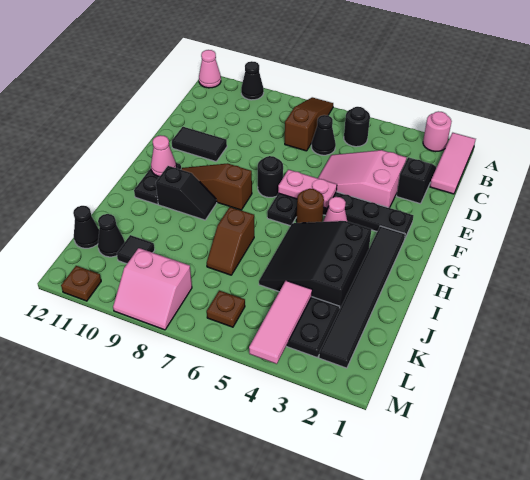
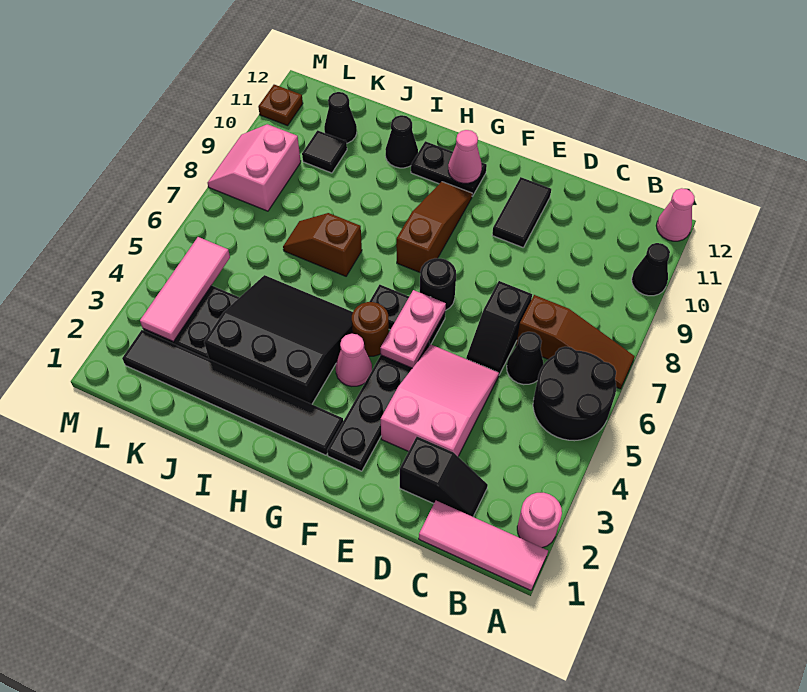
black 1x1 round brick [344,107,370,147] -> black 2x2 round brick [533,347,616,441]
black 1x2 slope [156,166,217,220] -> black 1x2 slope moved to [466,281,532,374]
pink 1x3 tile [249,281,312,364] -> pink 1x3 tile turned to [140,237,230,342]
black 1x1 cone [73,206,99,248] -> black 1x1 cone moved to [385,115,418,168]
brown 1x1 plate [207,291,245,327] -> none

